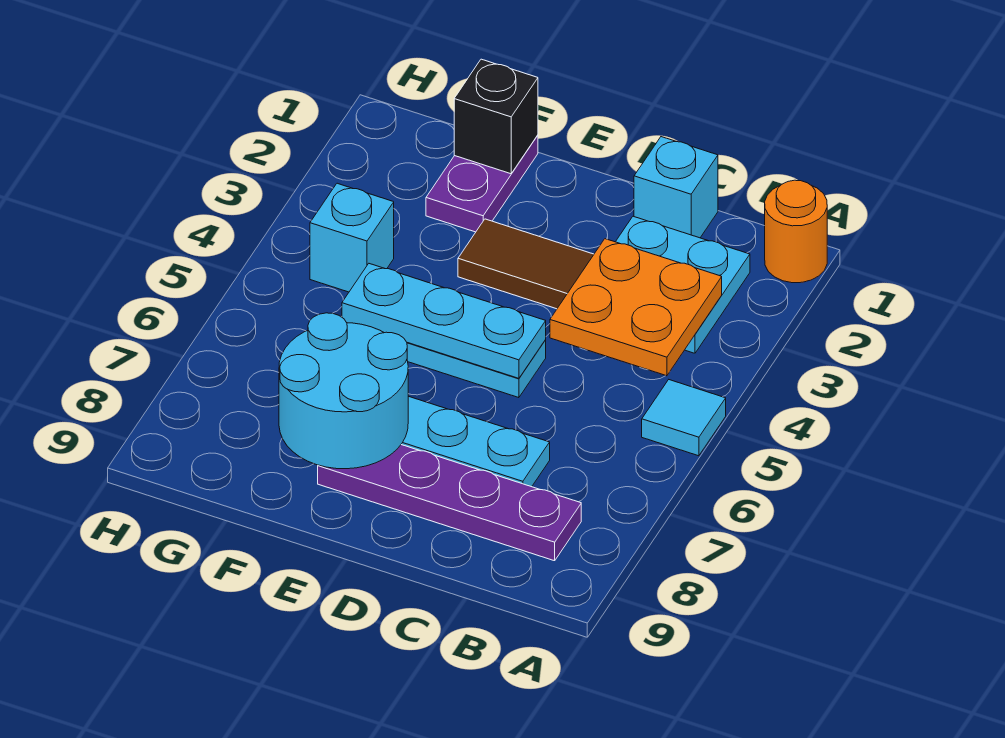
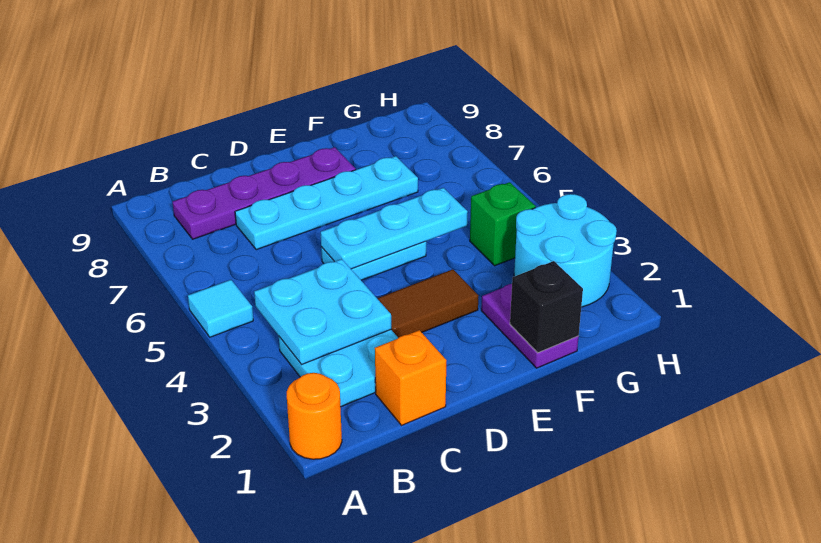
orange 2x2 plate [550,239,722,376] -> cyan 2x2 plate [254,259,391,365]
cyan 1x1 brick [634,137,718,238] -> orange 1x1 brick [375,330,446,426]
cyan 2x2 round brick [279,313,408,469] -> cyan 2x2 round brick moved to [514,194,617,307]
cyan 1x1 brick [310,183,394,292] -> green 1x1 brick [470,182,536,266]

